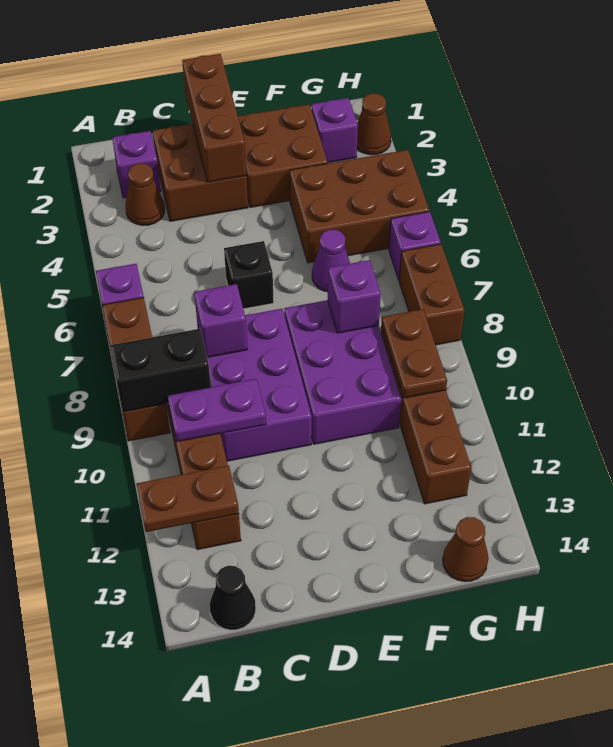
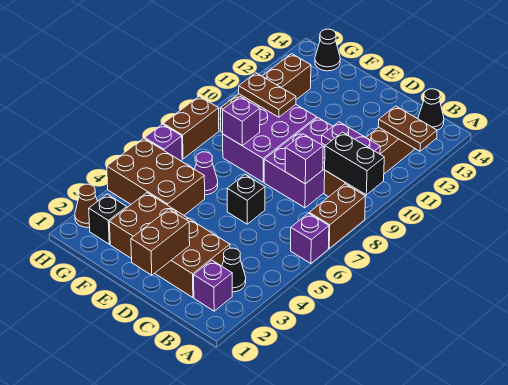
brown 1x3 brick [102,297,170,441] -> brown 1x2 brick [309,184,366,248]
brown 1x1 cone [126,163,165,225] -> black 1x1 cone [222,248,246,292]
brown 1x3 brick [182,54,246,182] -> brown 1x2 brick [131,209,190,275]
purple 1x1 brick [311,98,358,163] -> black 1x1 brick [89,194,127,244]
brown 1x2 plate [381,309,447,398] -> brown 1x2 plate turned to [239,73,296,117]
brown 1x1 cone [443,517,489,582] -> black 1x1 cone [315,29,340,71]

